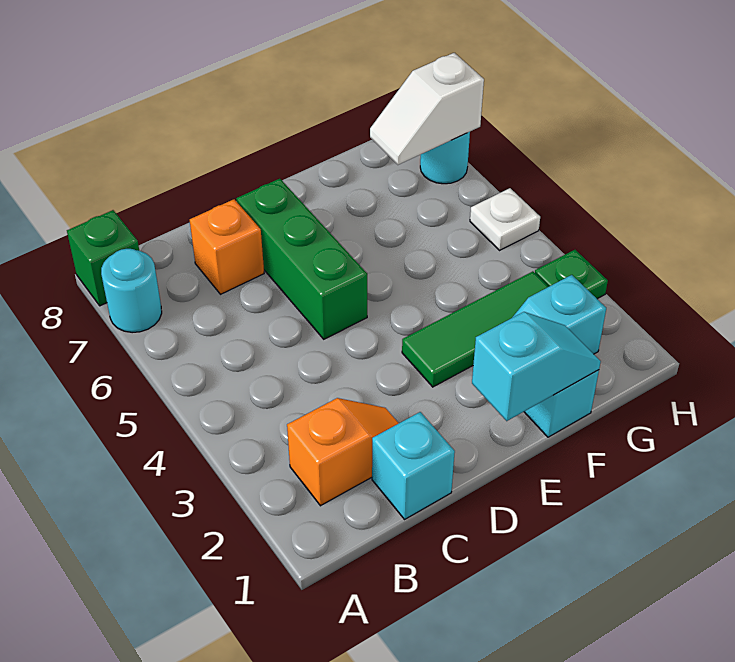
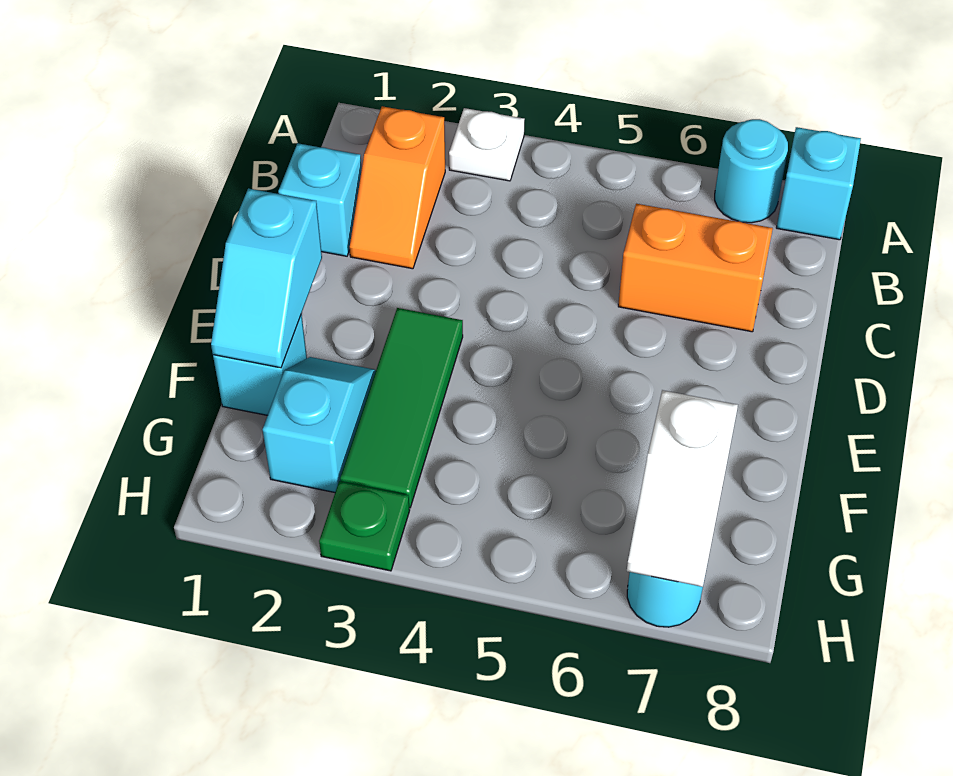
green 1x1 brick [67,210,139,306] -> cyan 1x1 brick [776,127,861,240]
orange 1x1 brick [190,199,264,294] -> orange 1x2 brick [618,204,773,332]
green 1x3 brick [236,179,367,339] -> none
white 1x2 slope [370,53,484,165] -> white 1x2 slope turned to [627,390,738,587]
white 1x1 plate [470,188,540,250] -> white 1x1 plate moved to [449,108,525,181]

